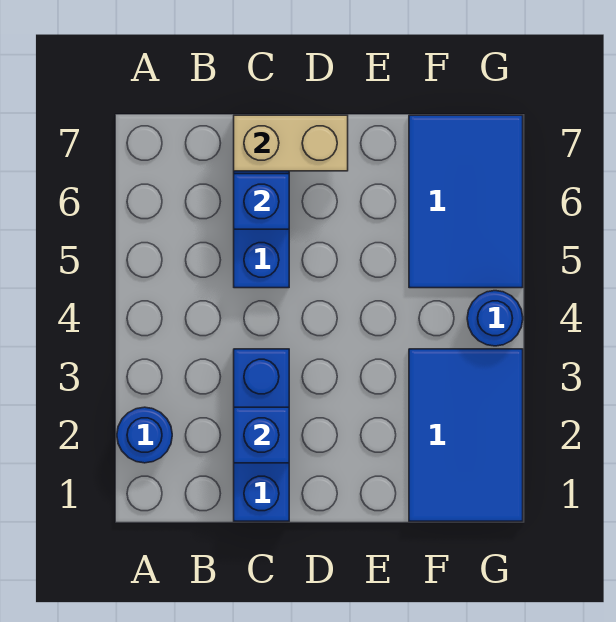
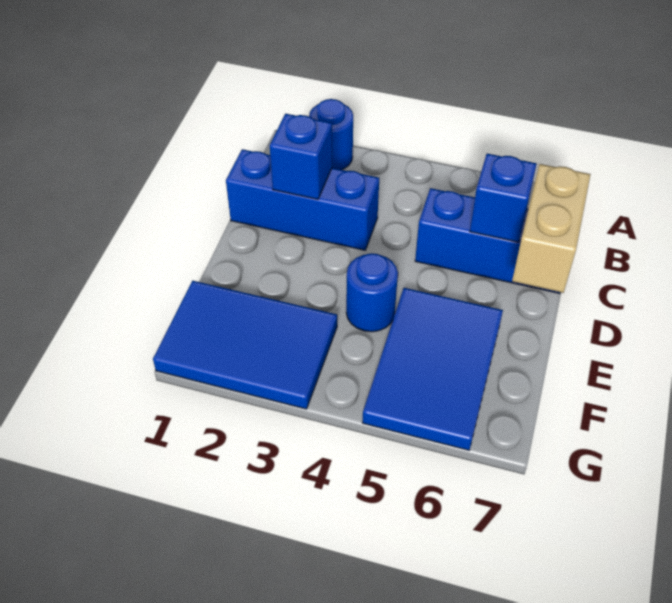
blue 2x3 tile [409,115,523,288] -> blue 2x3 tile turned to [362,288,503,450]
blue 1x1 round brick [467,291,523,346] -> blue 1x1 round brick moved to [346,253,398,332]

